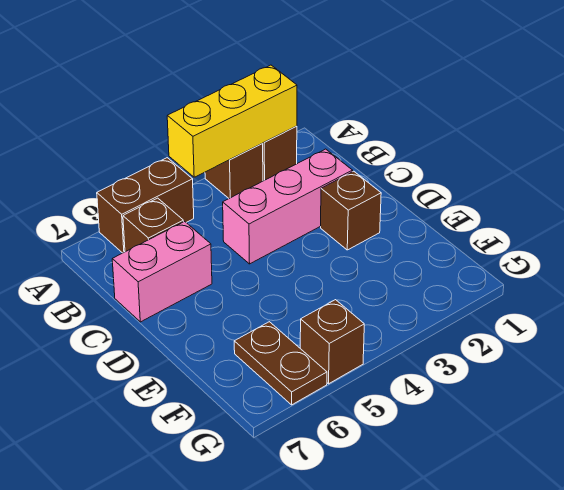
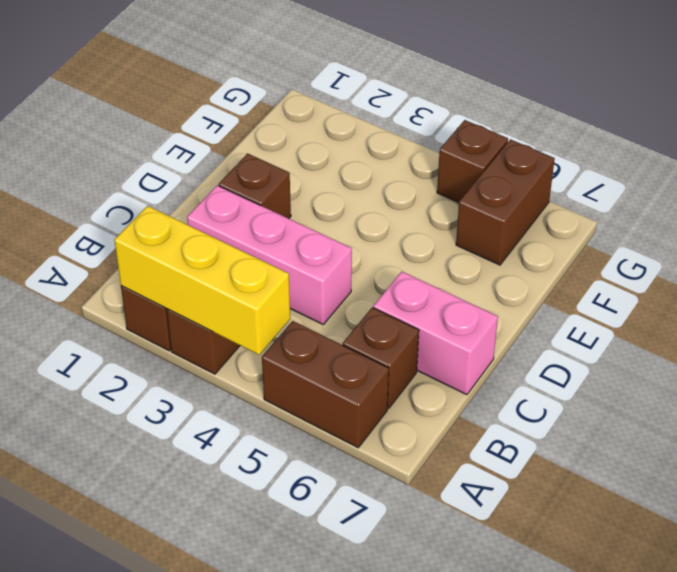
brown 1x2 plate [234,322,327,405] -> brown 1x2 brick [456,139,555,265]

